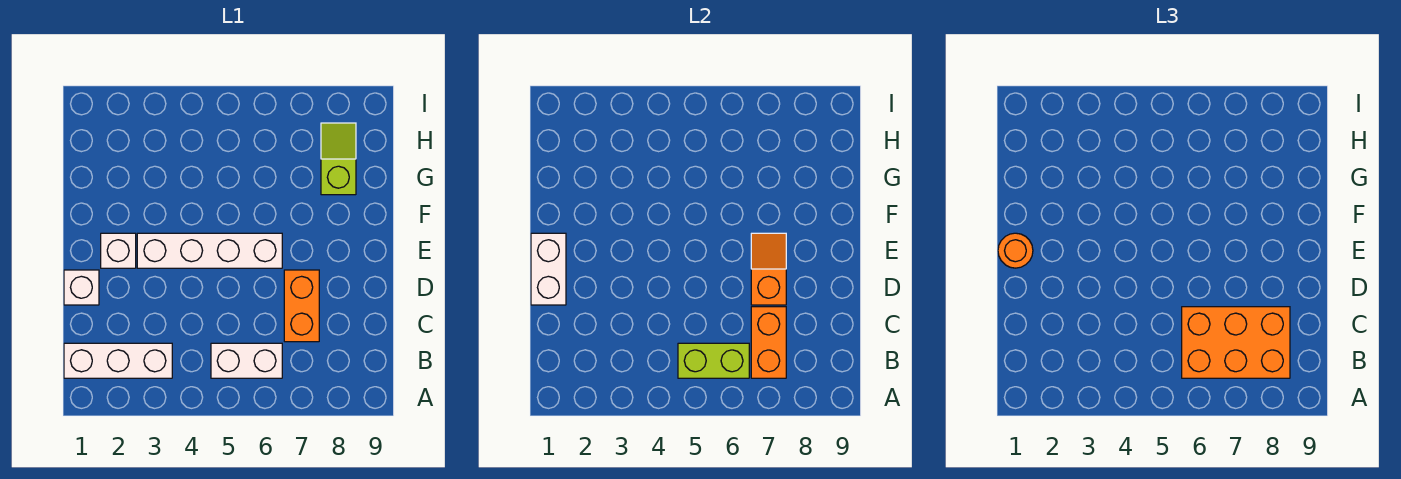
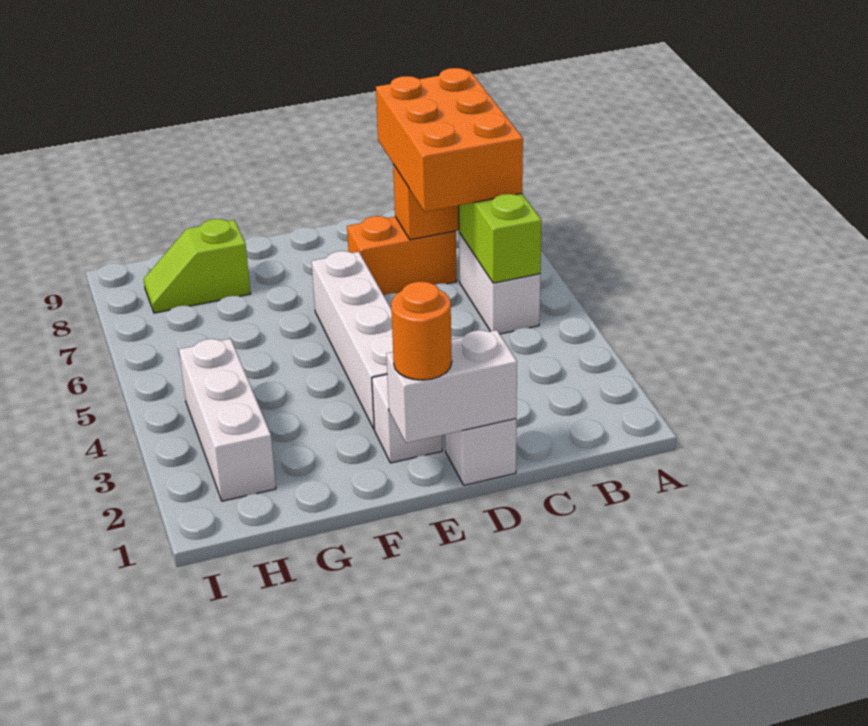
white 1x3 brick [64,343,172,378] -> white 1x3 brick moved to [179,339,276,501]
orange 1x2 slope [751,233,786,305] -> none

